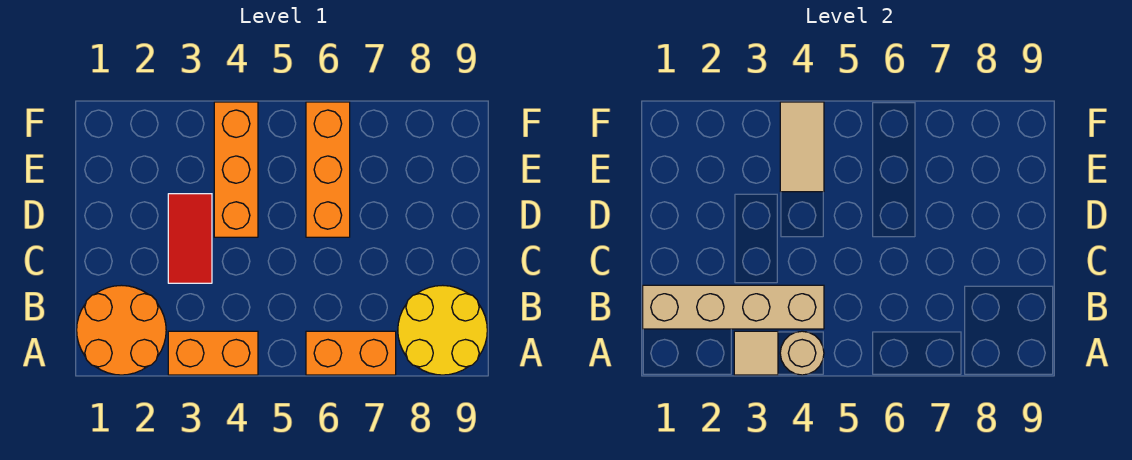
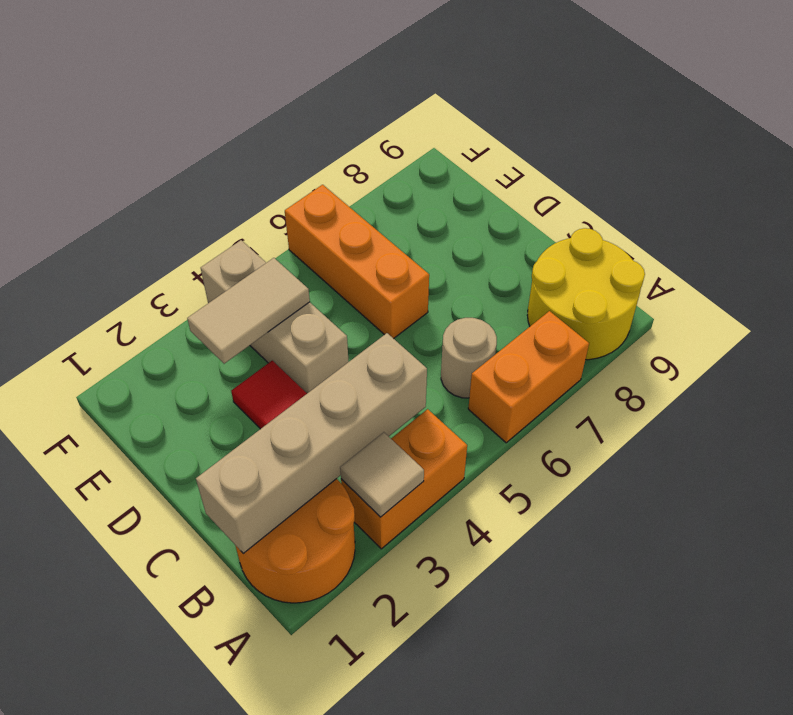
tan 1x1 round brick [780,331,824,375] -> tan 1x1 round brick moved to [441,318,497,398]
orange 1x3 brick [214,102,258,237] -> tan 1x3 brick [201,240,349,393]
tan 1x2 tile [780,102,824,192] -> tan 1x2 tile turned to [187,258,310,364]

